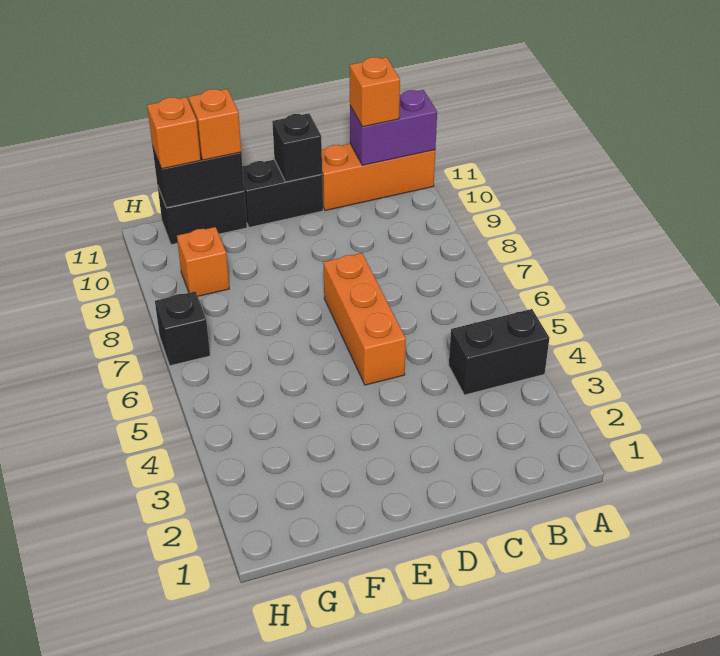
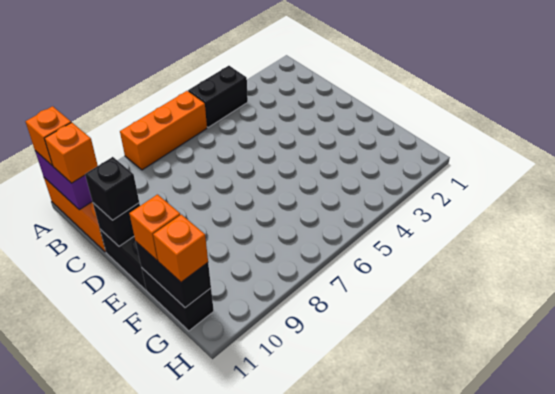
black 1x2 brick [449,309,549,395] -> black 1x2 brick turned to [188,66,248,127]
orange 1x3 brick [323,253,406,385] -> orange 1x3 brick moved to [120,91,207,170]
orange 1x1 brick [177,227,229,296] -> orange 1x1 brick moved to [26,106,71,166]
black 1x1 brick [155,291,210,366] -> black 1x1 brick moved to [85,157,139,220]

